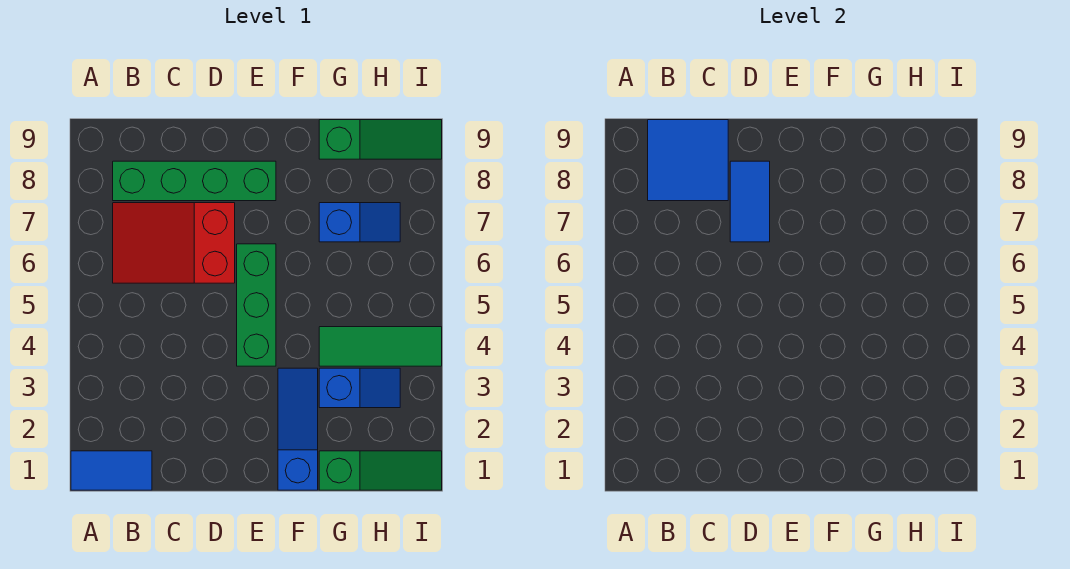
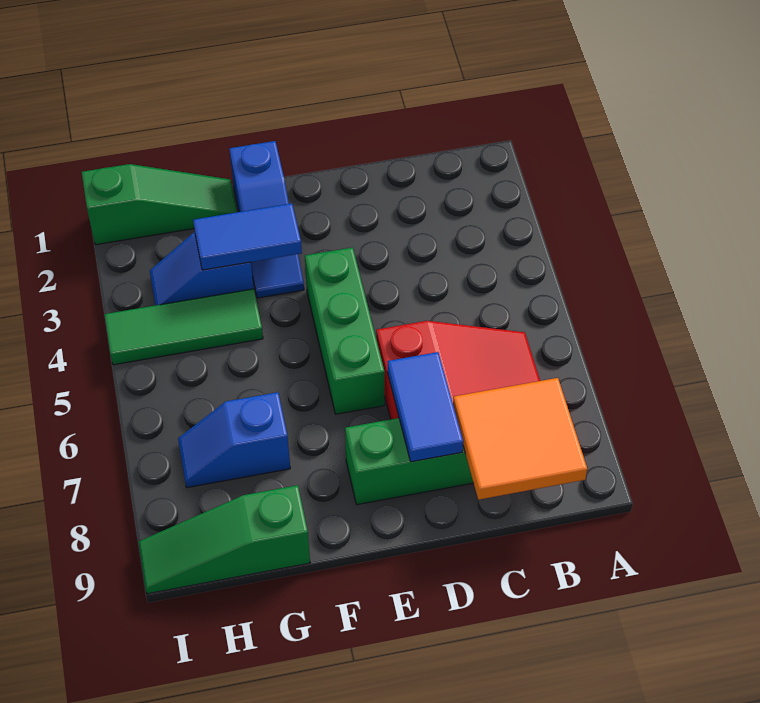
blue 1x2 tile [71,451,152,490] -> blue 1x2 tile moved to [193,203,302,270]
blue 2x2 tile [648,120,728,201] -> orange 2x2 tile [453,378,587,500]
green 1x3 slope [319,451,442,490] -> green 1x3 slope turned to [82,164,237,245]

